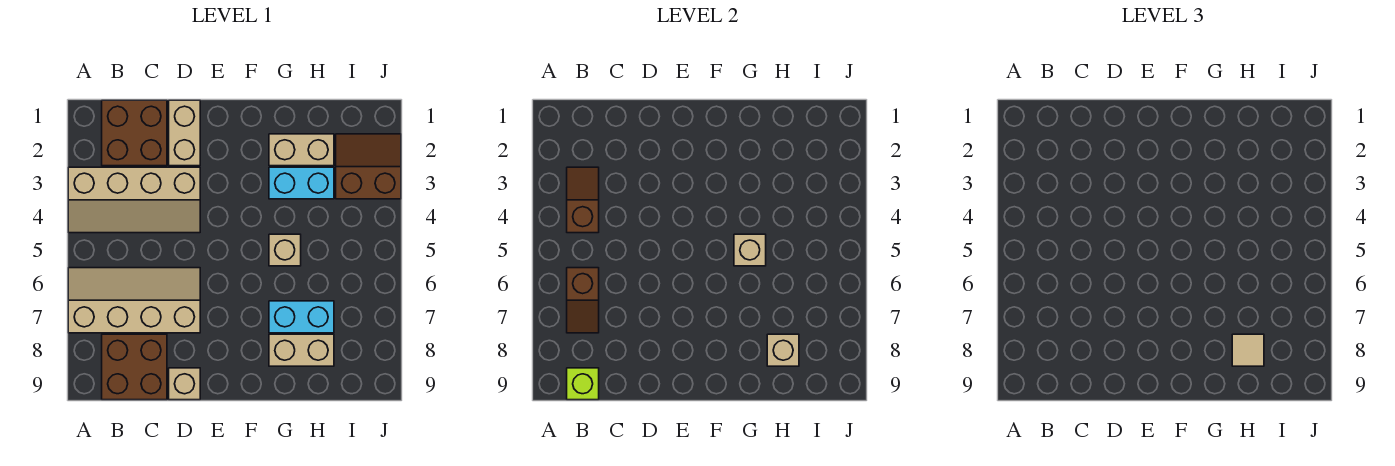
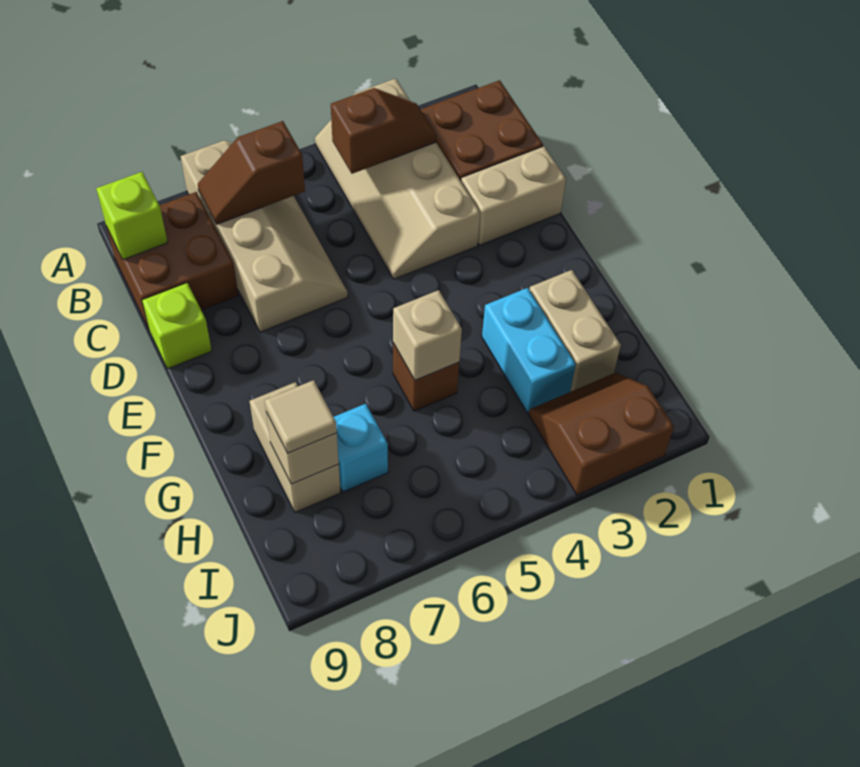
tan 1x1 brick [169,368,200,400] -> lime 1x1 brick [142,283,212,369]
tan 1x1 brick [269,234,301,266] -> brown 1x1 brick [393,343,459,411]
cyan 1x2 brick [269,301,334,333] -> cyan 1x1 brick [334,404,388,492]
brown 2x2 slope [336,134,401,199] -> brown 2x2 slope turned to [529,373,674,495]

